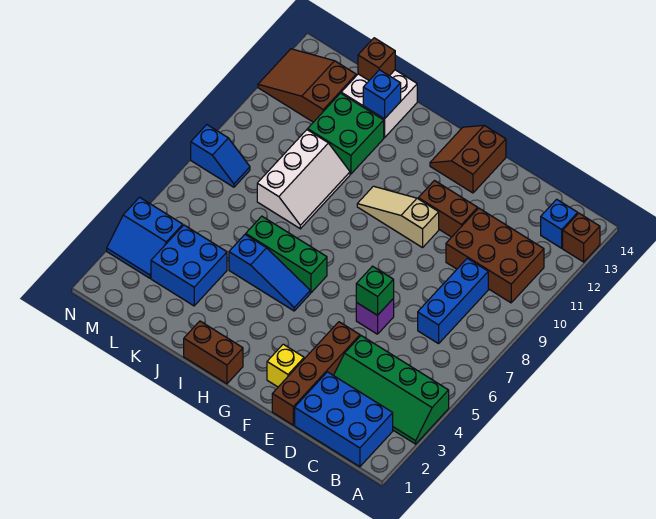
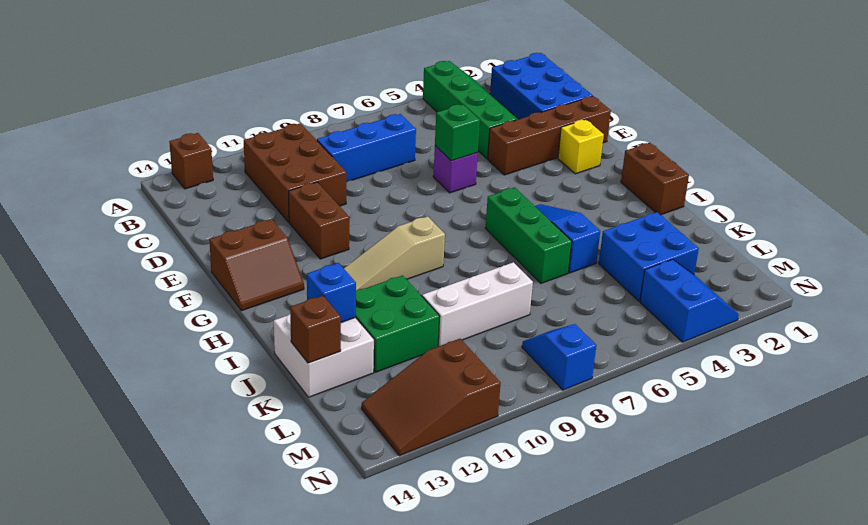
blue 1x1 brick [541,199,578,248] -> none
tan 1x3 slope [357,186,439,248] -> tan 1x3 slope turned to [344,216,445,291]
brown 2x3 slope [258,49,356,122] -> brown 2x3 slope turned to [362,339,501,456]

